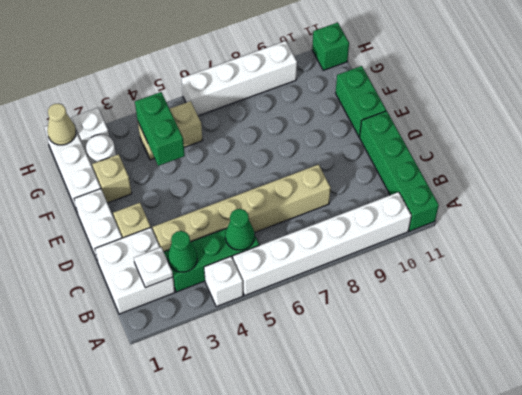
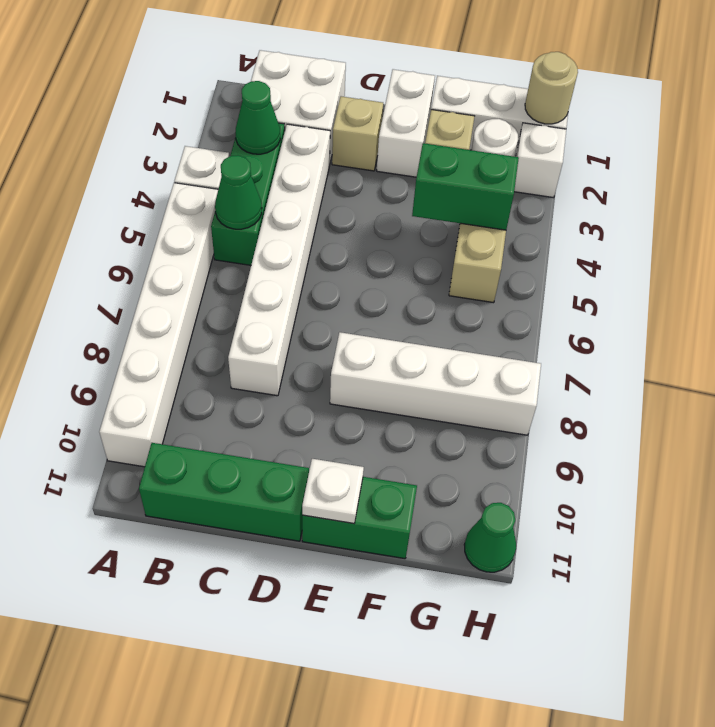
green 1x4 brick [360,111,439,231] -> green 1x3 brick [139,443,309,541]
white 1x1 plate [134,247,173,288] -> white 1x1 plate moved to [302,459,364,524]
tan 1x6 brick [153,164,331,252] -> white 1x6 brick [228,124,330,396]
white 1x2 brick [74,189,122,262] -> white 1x2 brick turned to [377,69,435,177]
tan 1x1 cone [47,103,76,145] -> tan 1x1 round brick [525,52,578,124]
white 1x4 brick [181,41,297,116] -> white 1x4 brick turned to [330,332,541,435]
green 1x1 brick [312,22,349,70] -> green 1x1 cone [464,503,516,572]

